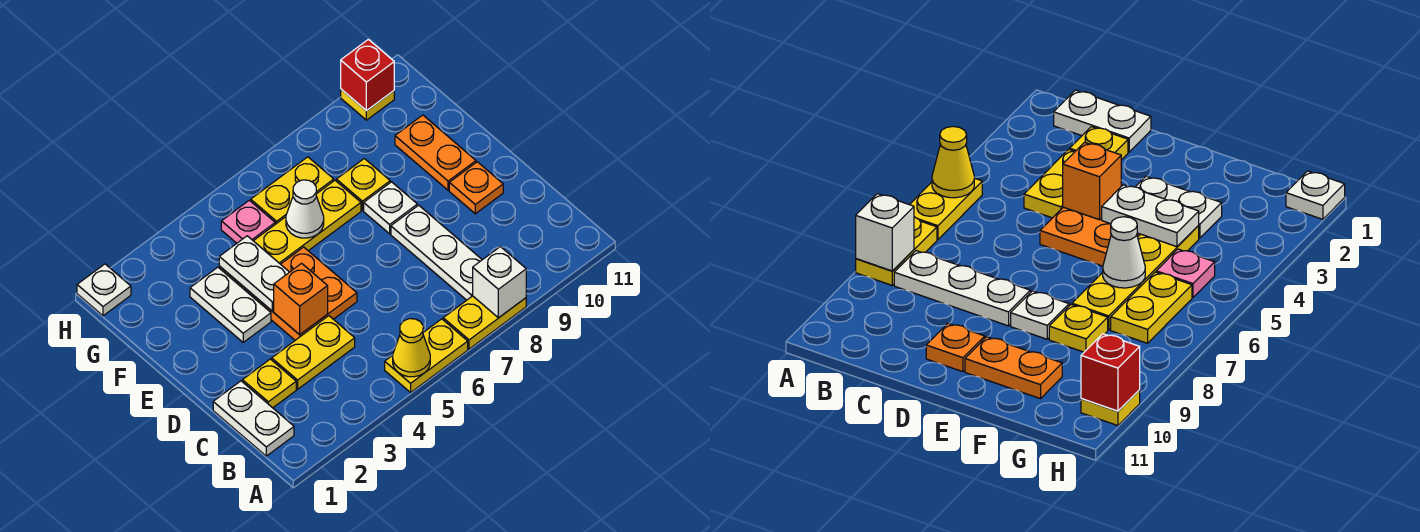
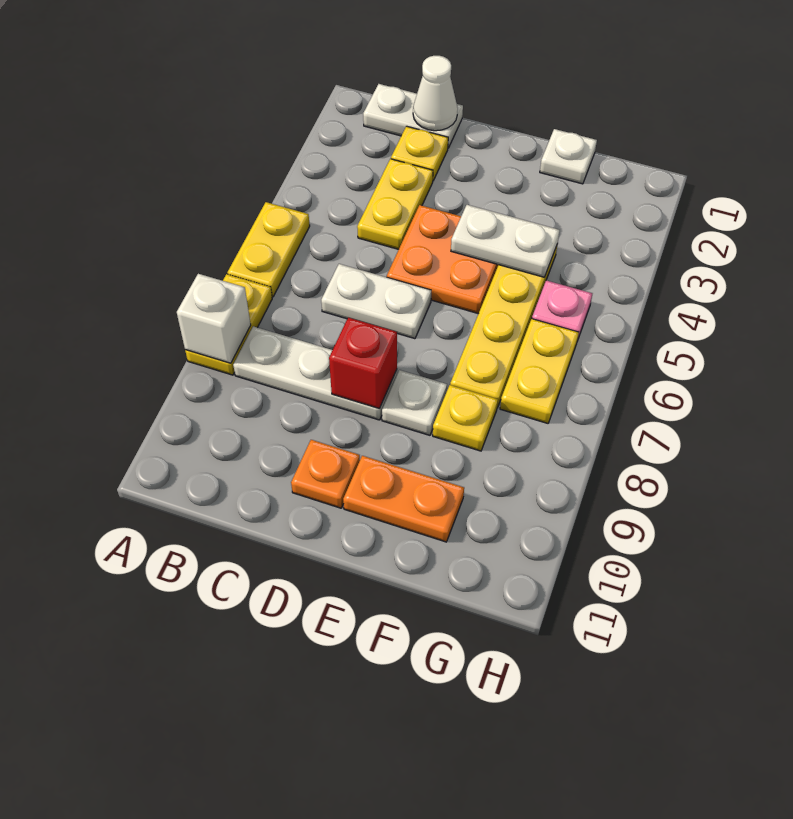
yellow 1x1 cone [393,319,430,377] -> none
orange 1x1 brick [274,263,328,335] -> none
white 1x2 plate [190,267,271,342] -> white 1x2 plate moved to [321,264,431,339]
white 1x1 cone [286,180,324,238] -> white 1x1 cone moved to [413,56,458,131]
white 1x1 plate [77,264,131,316] -> white 1x1 plate moved to [540,129,597,184]
yellow 1x1 plate [341,89,394,120] -> none
red 1x1 brick [341,39,394,111] -> red 1x1 brick moved to [329,318,397,409]

